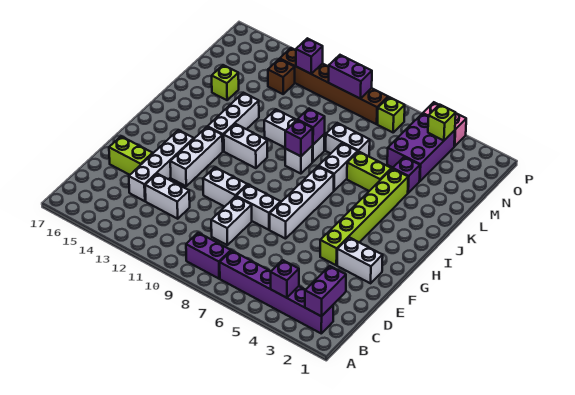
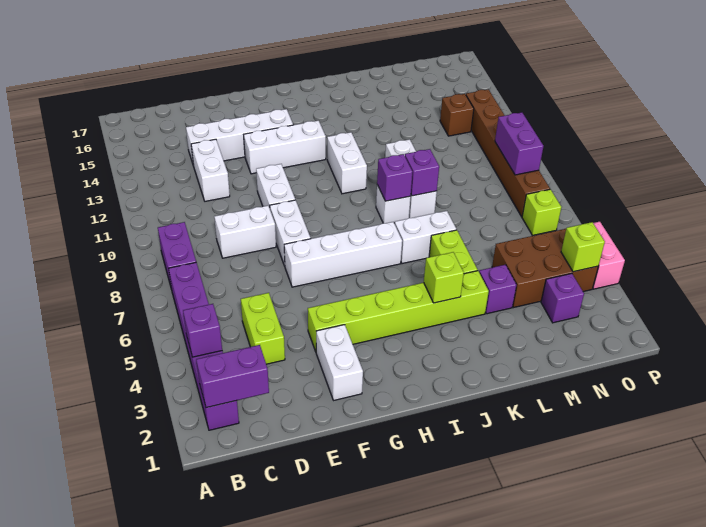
lime 1x2 brick [109,136,153,175] -> lime 1x2 brick moved to [241,293,285,364]
white 1x3 brick [207,93,259,151] -> none
white 1x2 brick [326,123,370,156] -> none
lime 1x1 brick [212,65,239,100] -> lime 1x1 brick moved to [424,252,464,303]
purple 2x3 brick [387,114,455,181] -> brown 2x3 brick [492,229,598,307]
purple 1x1 brick [296,38,323,74] -> purple 1x1 brick moved to [541,273,584,323]

